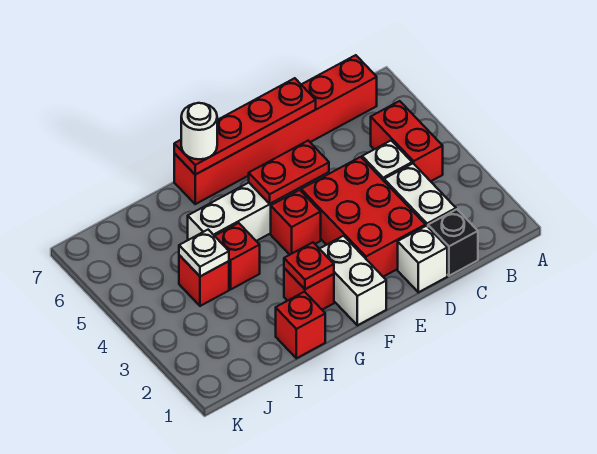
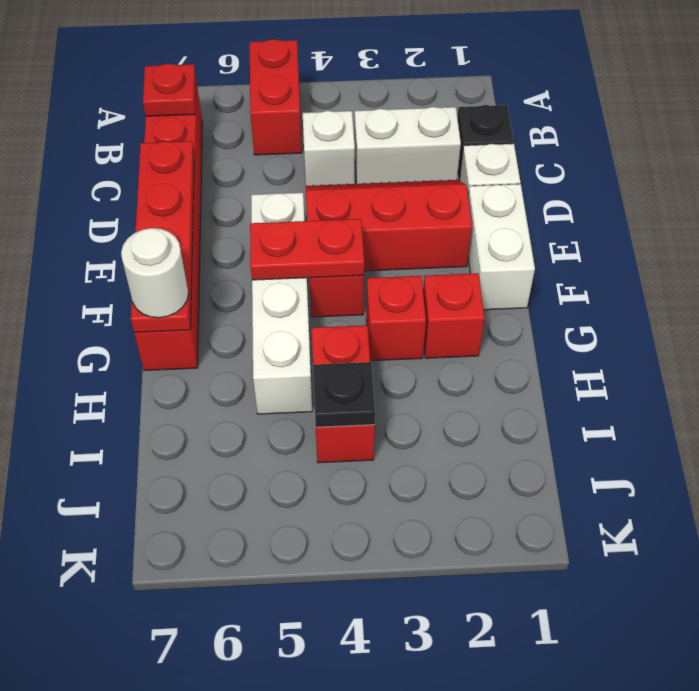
red 1x2 brick [371,101,443,181] -> red 1x2 brick turned to [250,39,302,155]
red 2x3 brick [301,157,426,277] -> red 2x3 slope [306,180,472,271]
red 1x2 plate [249,141,329,204] -> red 1x2 plate turned to [250,219,364,280]
white 1x2 brick [320,236,386,325] -> white 1x2 brick turned to [468,184,535,310]
red 1x1 plate [284,243,334,289] -> red 1x1 plate moved to [143,64,196,116]
red 1x1 brick [276,292,325,358] -> red 1x1 brick moved to [366,276,426,361]
white 1x1 plate [179,230,229,276] -> black 1x1 plate [313,362,375,427]

